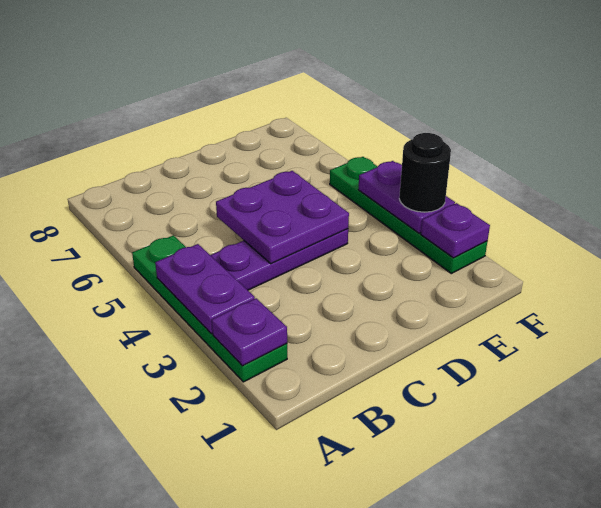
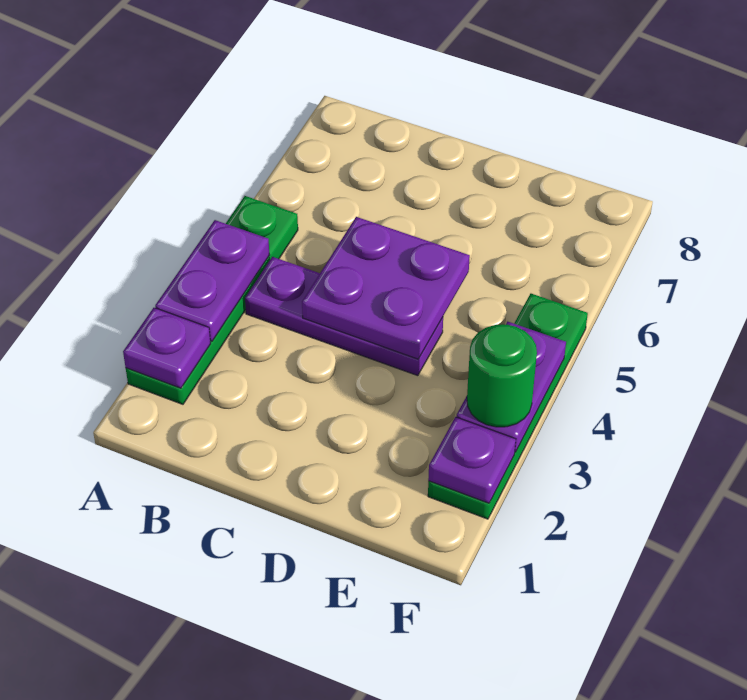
black 1x1 round brick [399,133,451,212] -> green 1x1 round brick [467,324,537,427]

